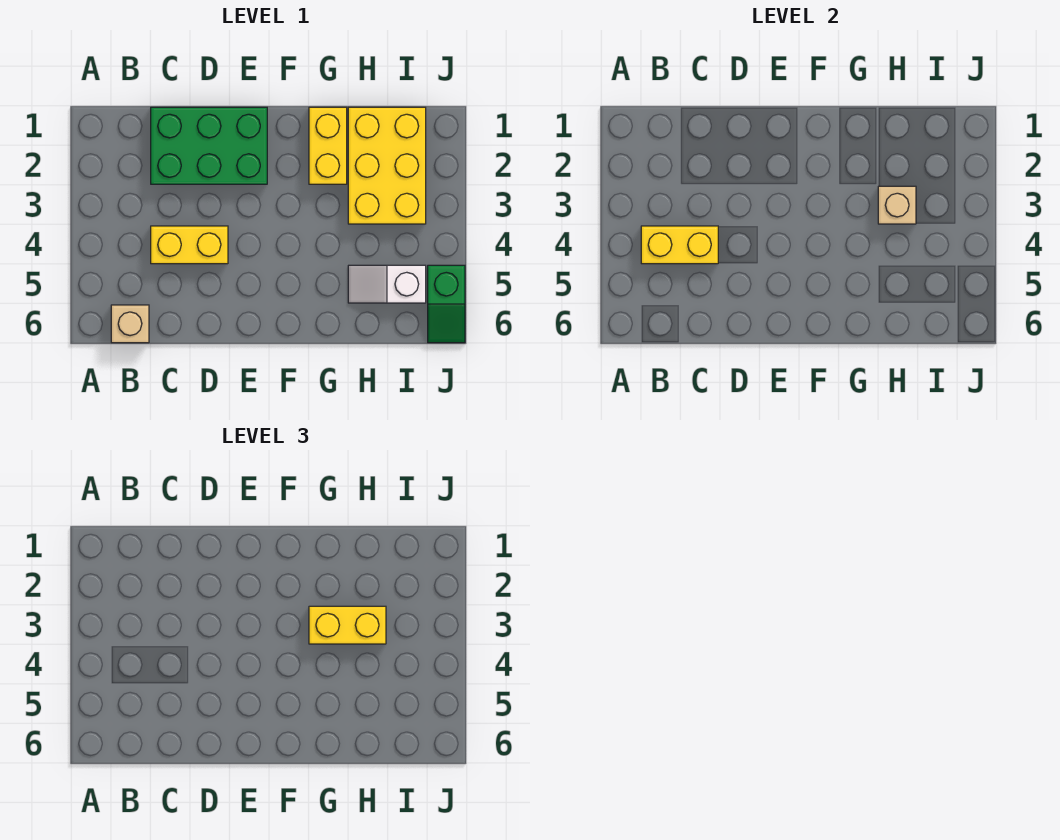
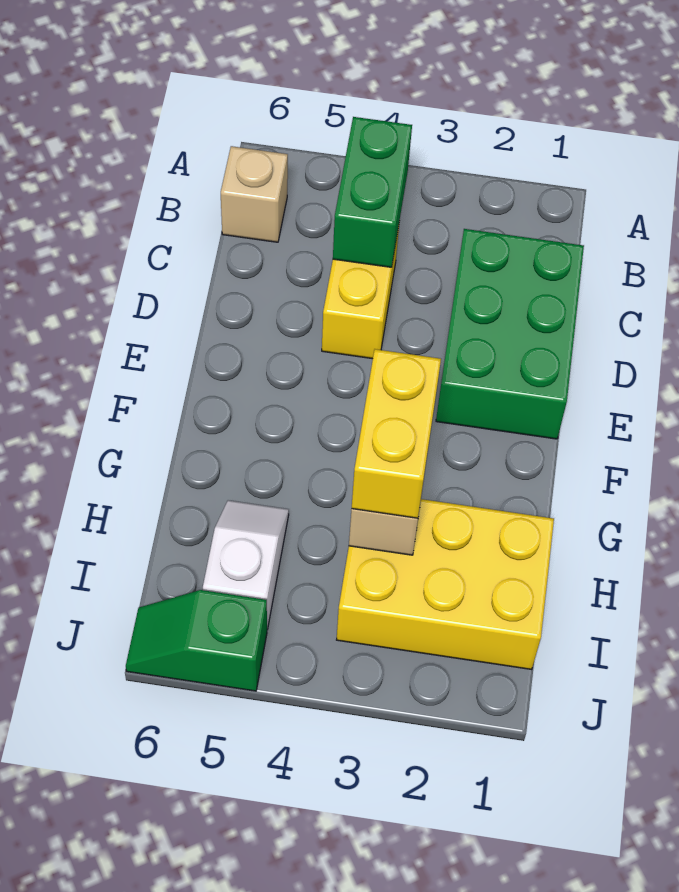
yellow 1x2 brick [641,226,718,264] -> green 1x2 brick [333,117,412,267]
yellow 1x2 brick [309,107,347,184] -> none

